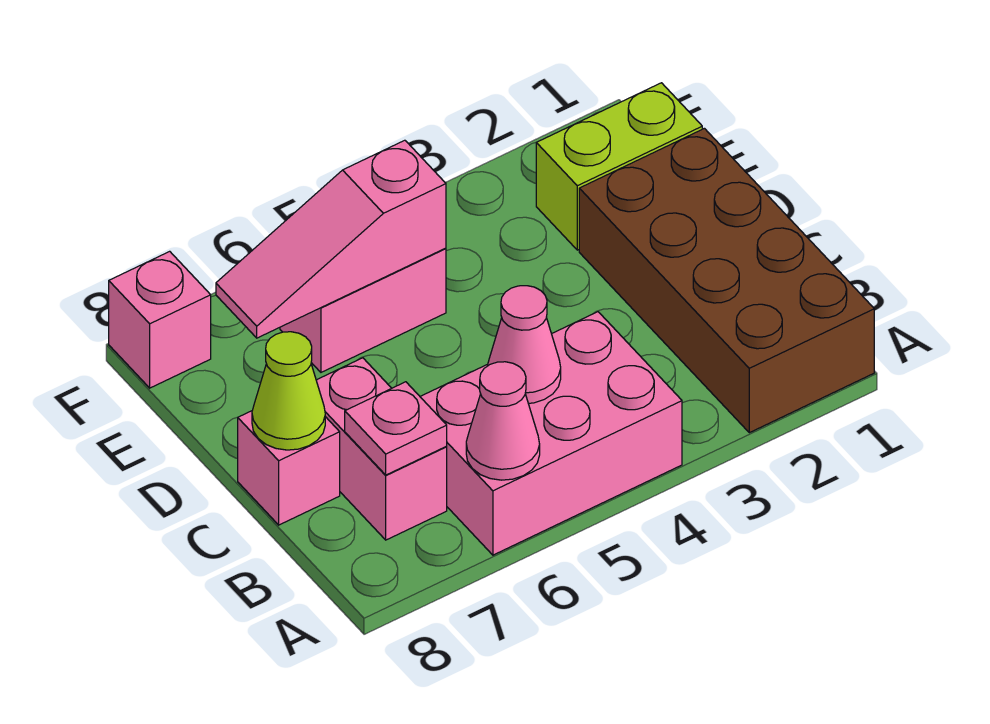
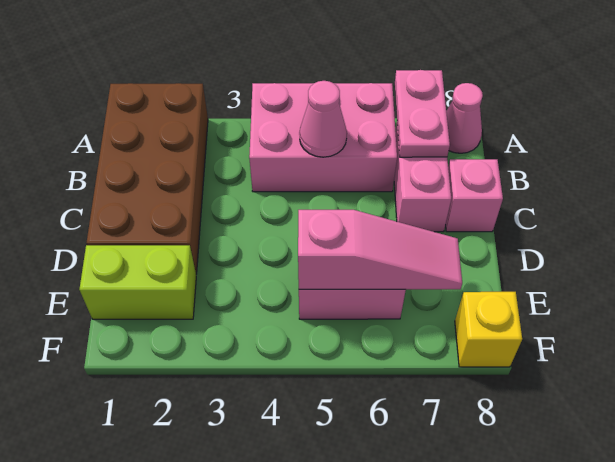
pink 1x1 cone [466,362,540,480] -> pink 1x1 cone moved to [446,83,483,153]
pink 1x1 plate [345,382,447,475] -> pink 1x2 plate [395,70,450,157]
lime 1x1 cone [252,332,325,450] -> none
pink 1x1 brick [109,251,211,388] -> yellow 1x1 brick [455,292,522,367]

